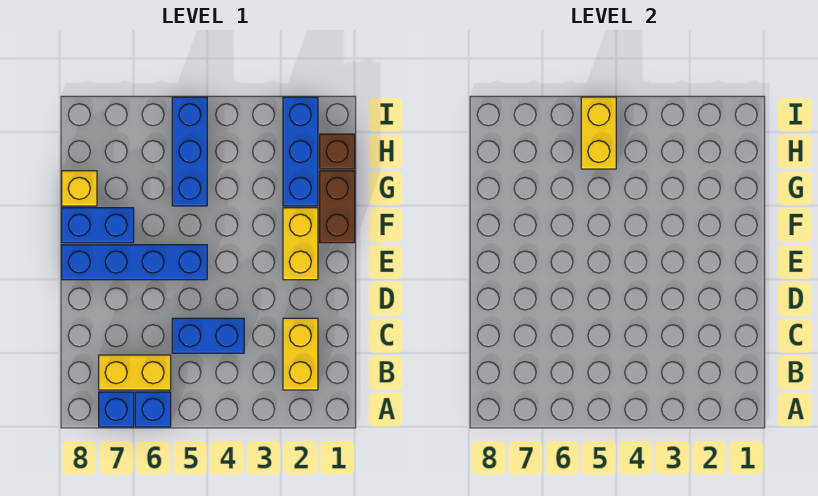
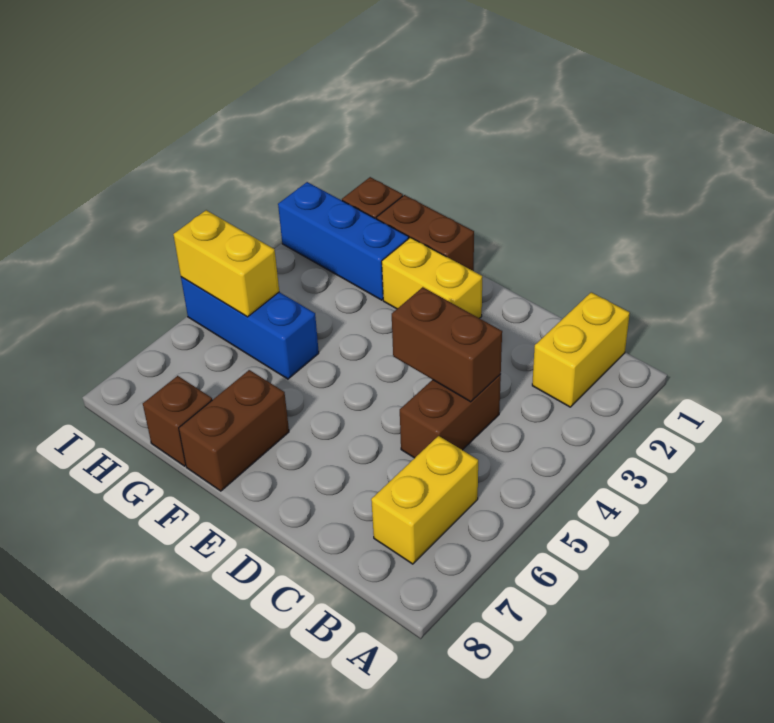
blue 1x1 brick [135,392,171,427] -> none
blue 1x1 brick [99,392,134,427] -> none
yellow 1x2 brick [283,318,318,390] -> yellow 1x2 brick turned to [532,292,630,407]
blue 1x2 brick [172,318,244,353] -> brown 1x2 brick [400,374,501,458]
none -> brown 1x2 brick [392,287,502,402]
blue 1x4 brick [62,245,207,280] -> none
blue 1x2 brick [62,208,134,243] -> brown 1x2 brick [179,370,289,491]
yellow 1x1 brick [62,171,97,206] -> brown 1x1 brick [143,376,212,466]

